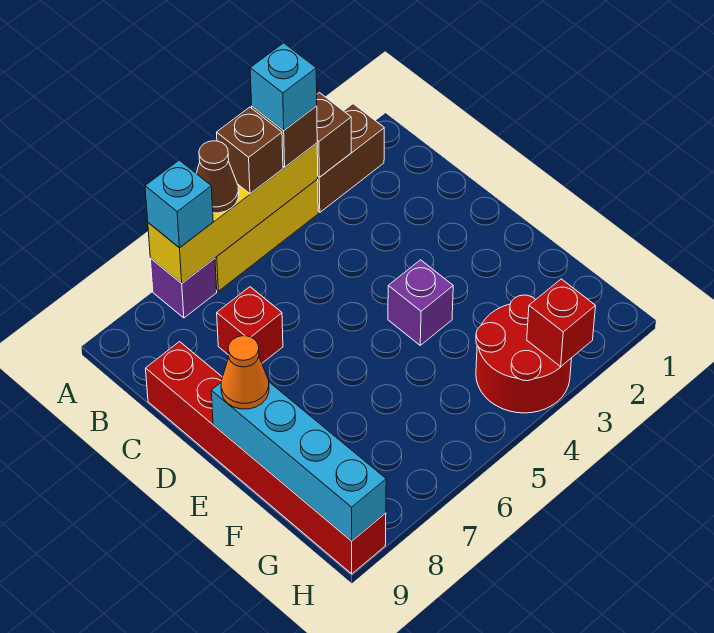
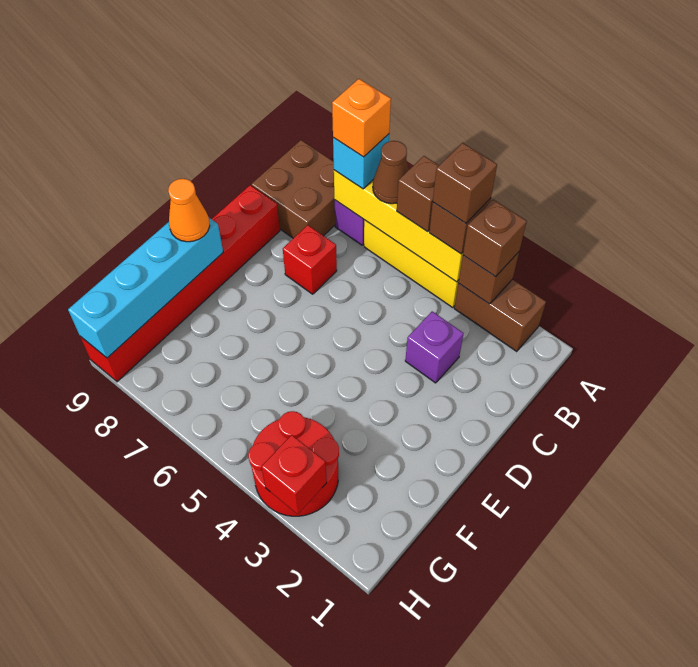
none -> brown 1x1 brick [463,199,527,277]
cyan 1x1 brick [250,43,317,130] -> brown 1x1 brick [433,143,497,223]
none -> orange 1x1 brick [332,79,391,157]
none -> brown 2x2 brick [251,140,335,238]
purple 1x1 brick [388,260,453,345] -> purple 1x1 brick moved to [405,311,463,383]

